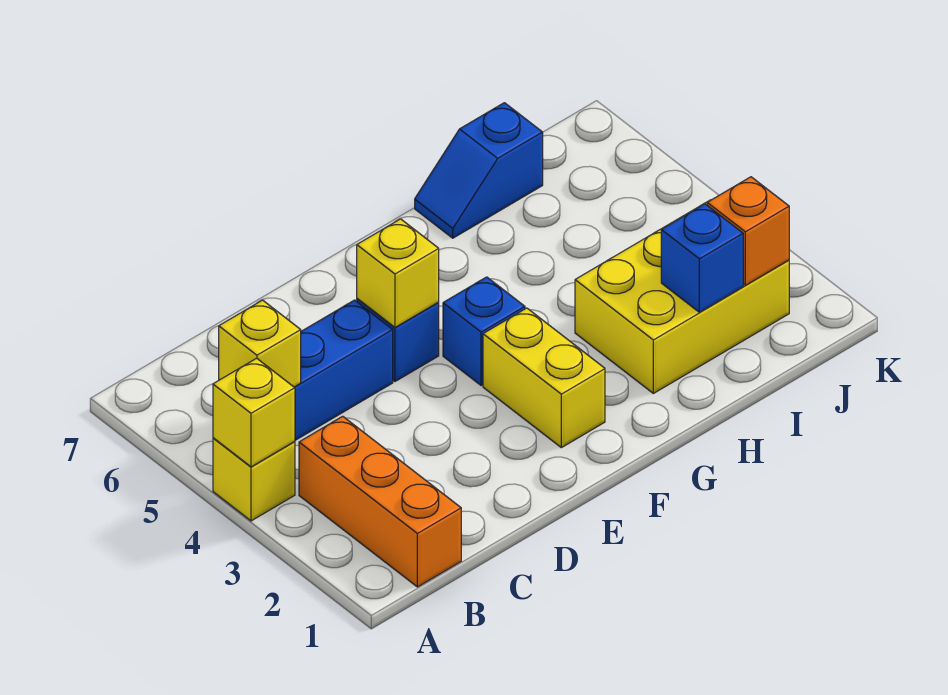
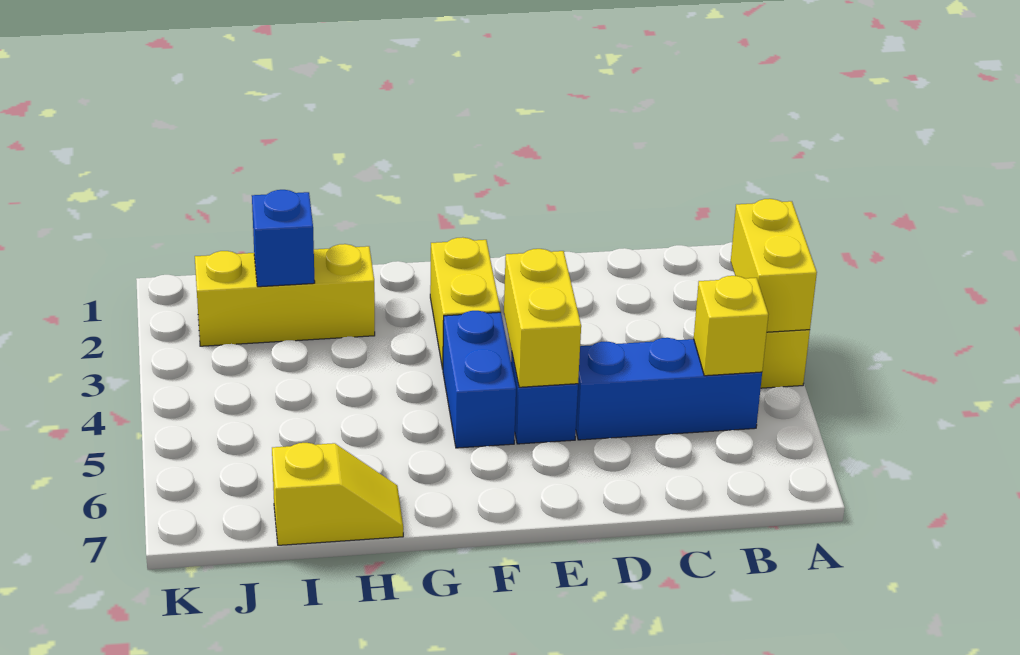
yellow 1x1 brick [213,358,295,467] -> yellow 1x2 brick [731,199,817,332]
orange 1x3 brick [299,416,461,587] -> none
yellow 1x1 brick [357,219,439,327] -> yellow 1x2 brick [504,249,581,387]
blue 1x1 brick [443,277,525,386] -> blue 1x2 brick [443,311,516,448]
yellow 2x3 brick [575,200,789,393] -> yellow 1x3 brick [195,244,375,346]
blue 1x2 slope [415,103,543,238] -> yellow 1x2 slope [272,443,403,545]
orange 1x1 brick [707,177,789,285] -> none

